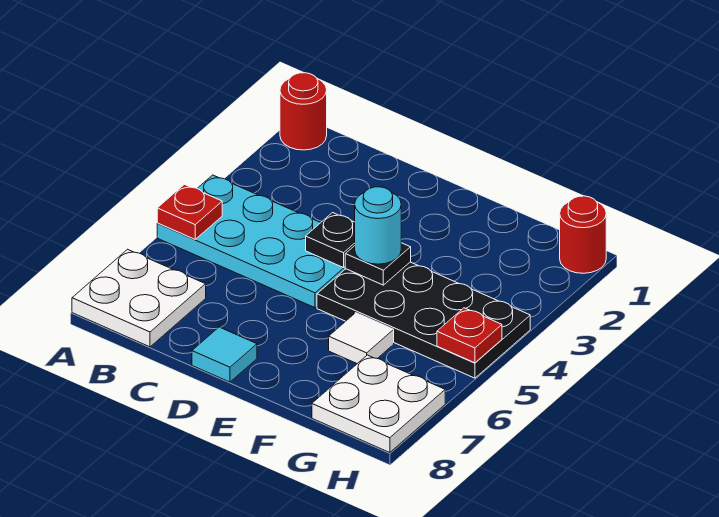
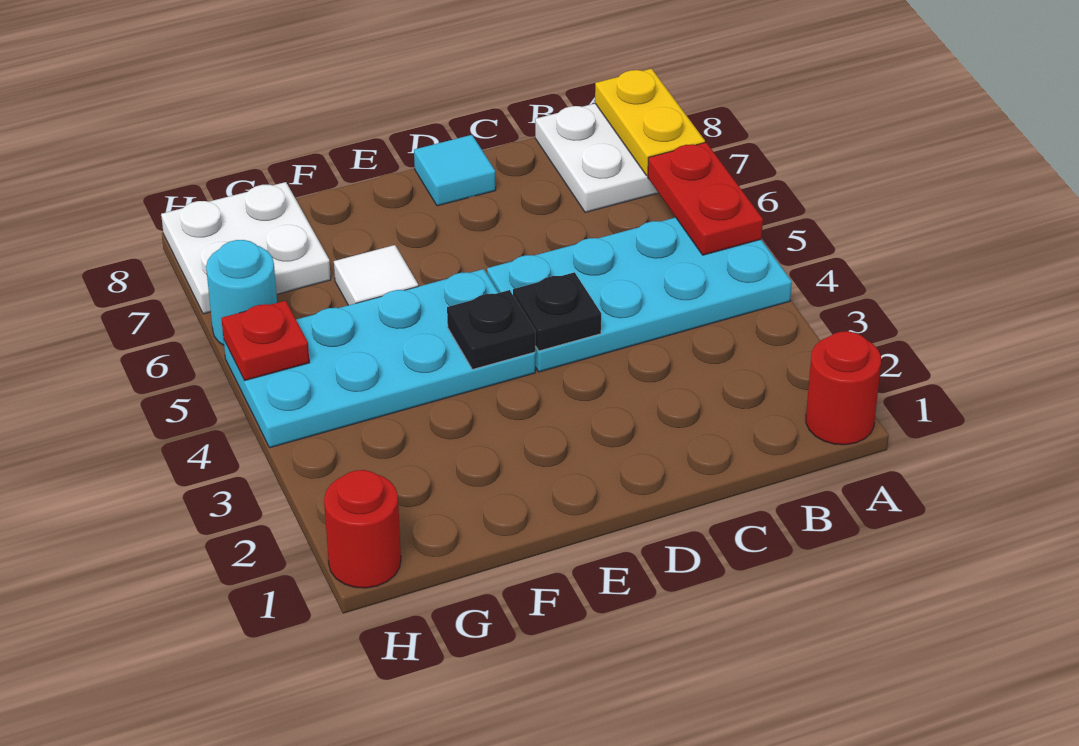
red 1x1 plate [157,184,222,239] -> red 1x2 plate [648,142,763,255]
none -> yellow 1x2 plate [595,69,705,176]
black 2x4 plate [317,262,530,378] -> cyan 2x4 plate [224,269,535,448]
cyan 1x1 round brick [355,187,401,264] -> cyan 1x1 round brick moved to [206,240,277,345]

